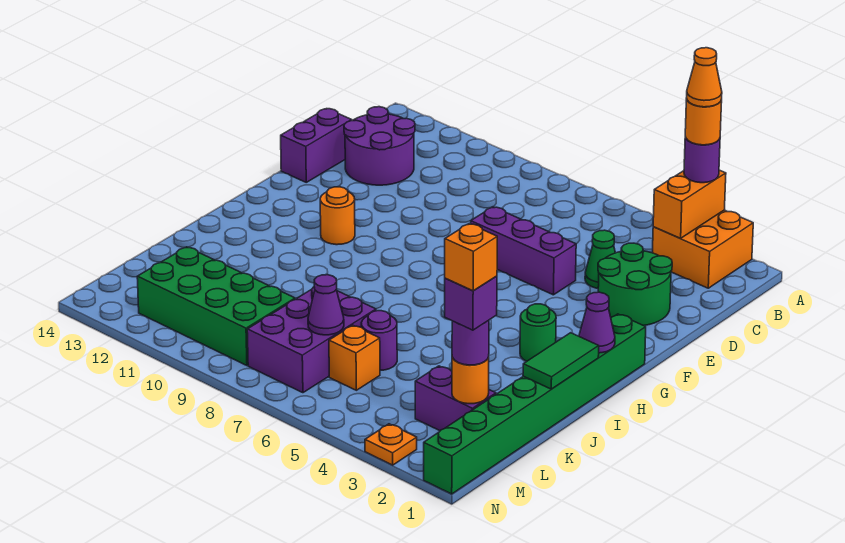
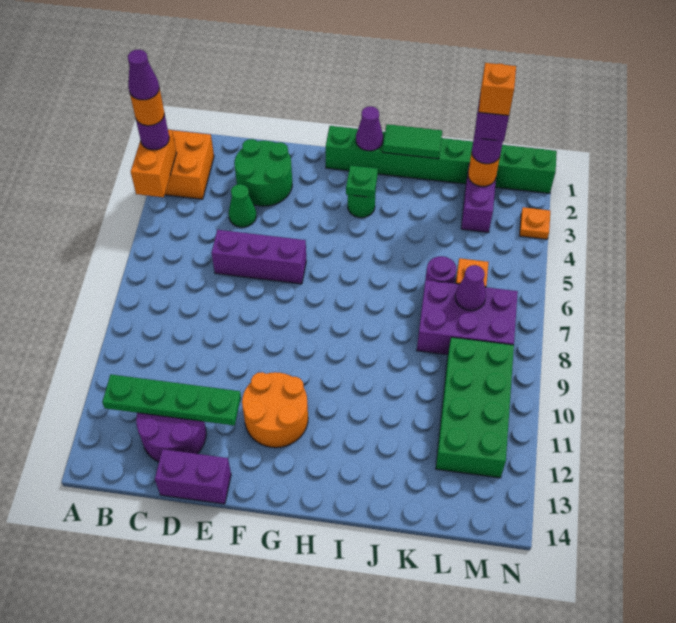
orange 1x2 brick [653,170,726,238] -> orange 1x2 brick turned to [131,130,176,197]
orange 1x1 cone [687,48,722,107] -> purple 1x1 cone [128,50,159,100]
none -> green 1x4 plate [102,375,241,426]
purple 1x3 brick [471,207,576,295] -> purple 1x3 brick turned to [211,230,306,284]
orange 1x1 round brick [320,187,355,245] -> orange 2x2 round brick [242,372,308,448]
none -> green 1x1 plate [346,165,378,198]

